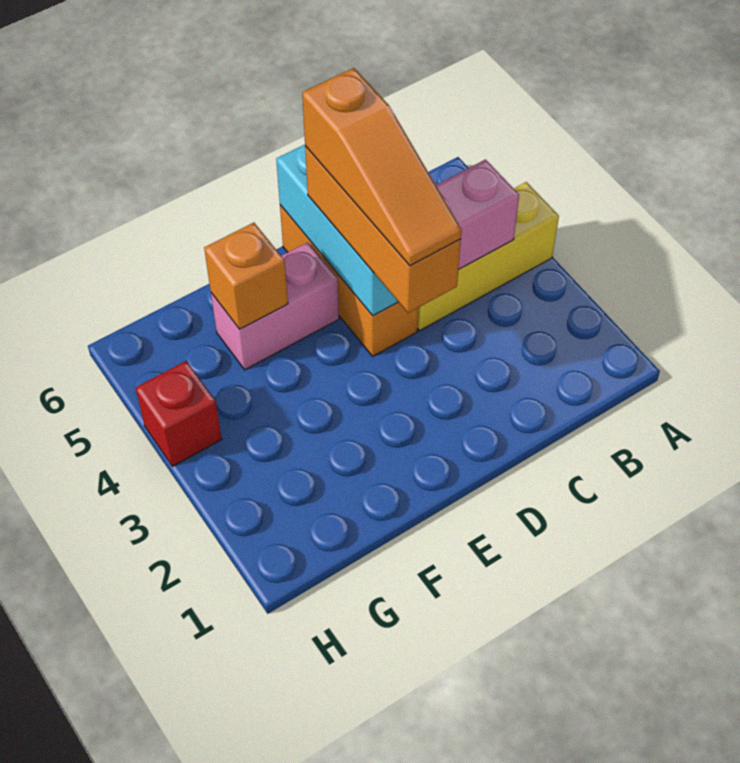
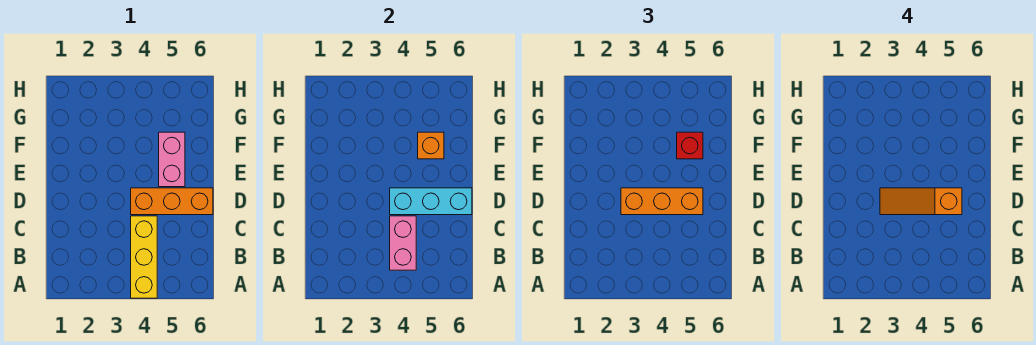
red 1x1 brick [135,361,222,466] -> red 1x1 brick moved to [677,132,703,159]

